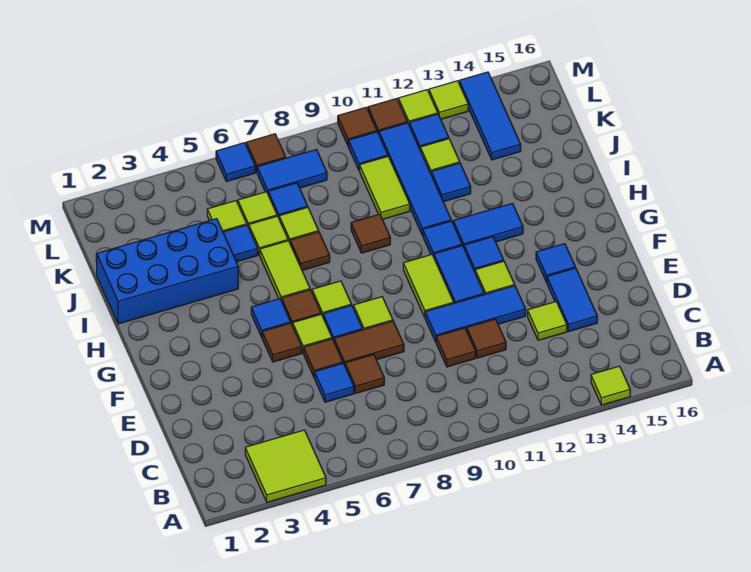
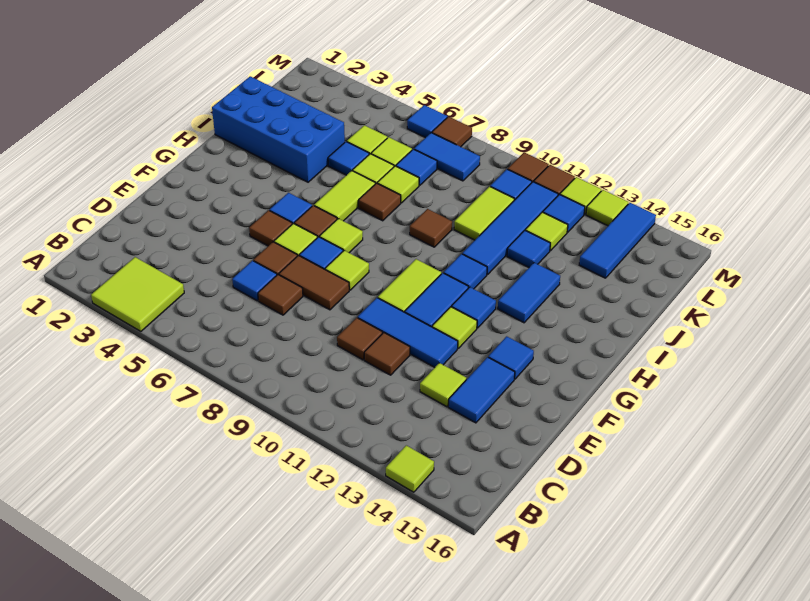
blue 1x2 tile [453,203,523,247] -> blue 1x2 tile turned to [498,263,560,323]

